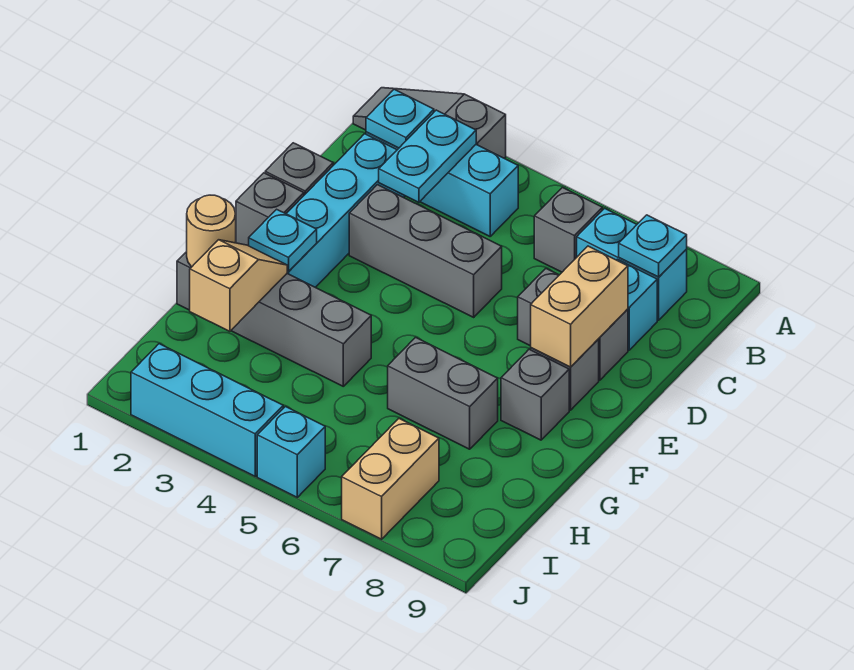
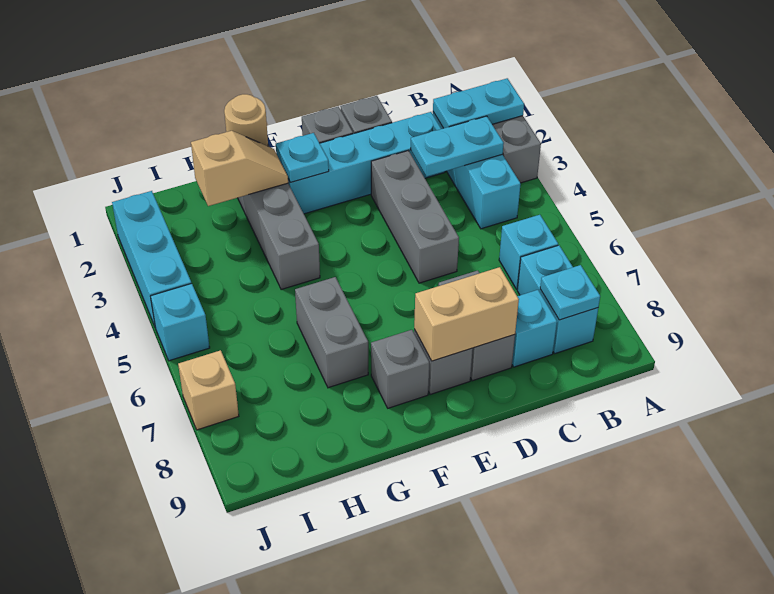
cyan 1x1 plate [366,89,434,148] -> cyan 1x2 plate [433,78,524,128]
grey 1x1 brick [534,188,602,272] -> cyan 1x1 brick [499,215,558,289]
tan 1x2 brick [342,419,439,539] -> tan 1x1 brick [178,350,239,430]

